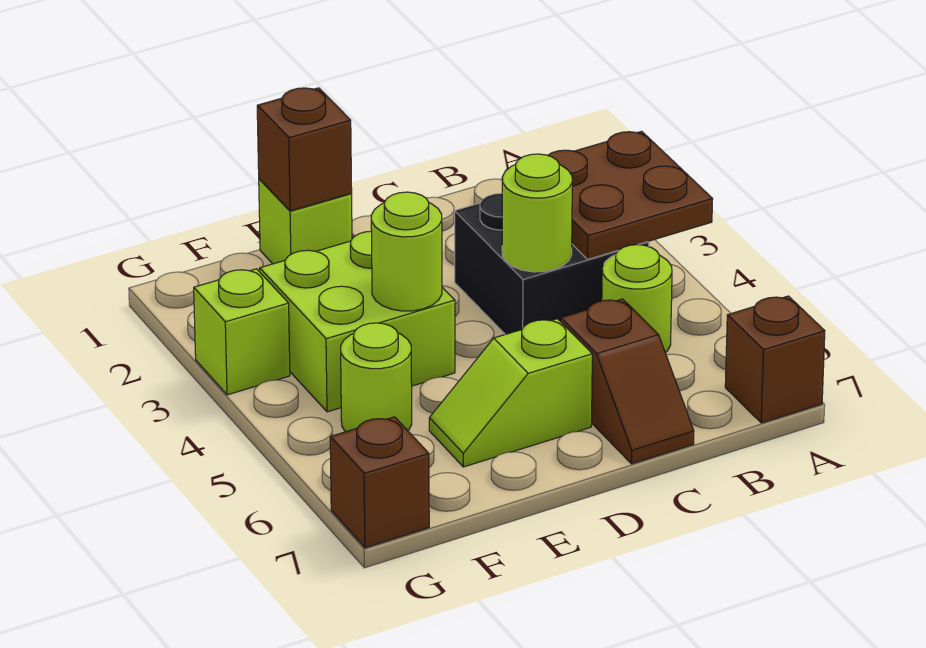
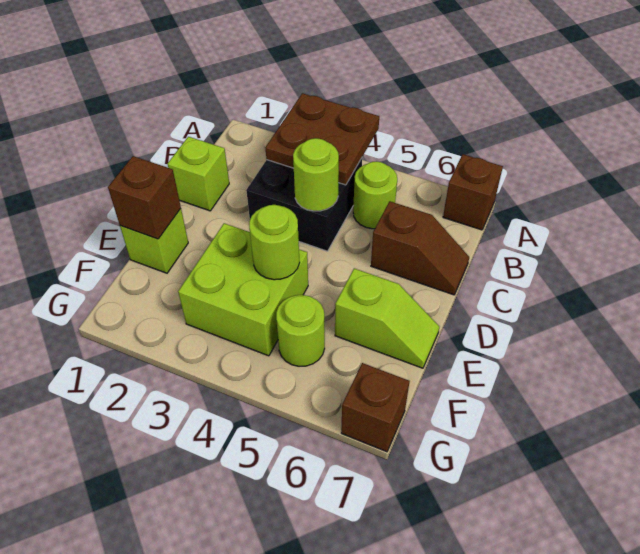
lime 1x2 slope [429,319,592,467] -> lime 1x2 slope turned to [335,268,439,368]
lime 1x1 brick [194,269,290,395] -> lime 1x1 brick moved to [168,137,229,211]

